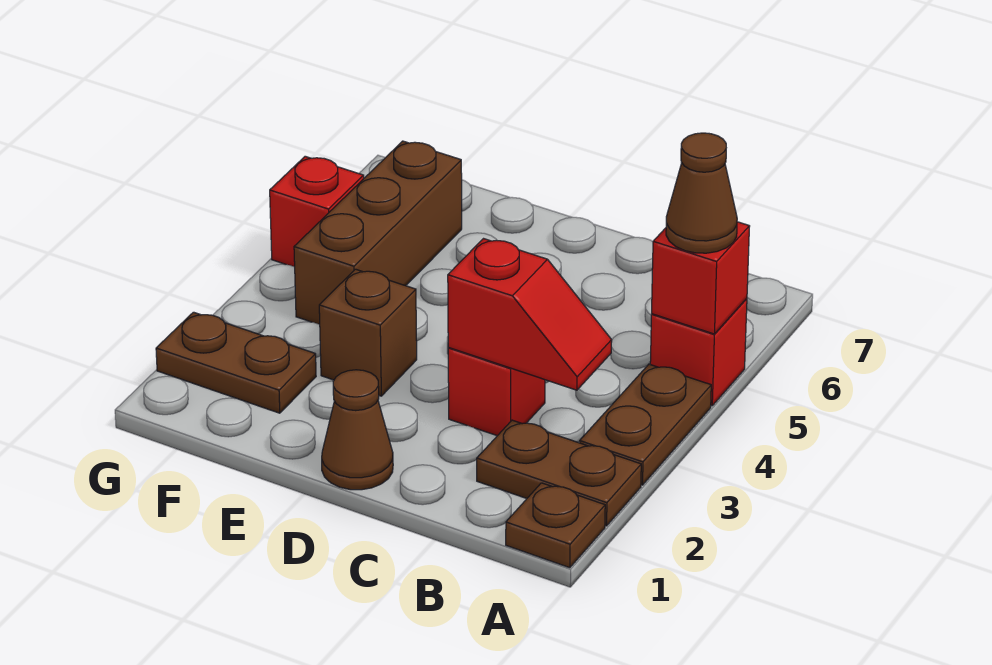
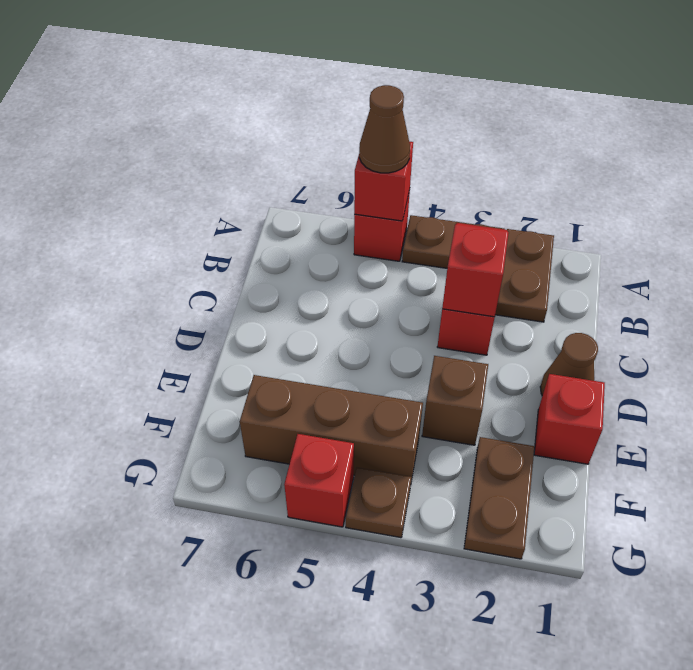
brown 1x1 plate [506,483,605,568] -> brown 1x1 plate moved to [346,468,412,538]
none -> red 1x1 brick [534,374,605,464]

